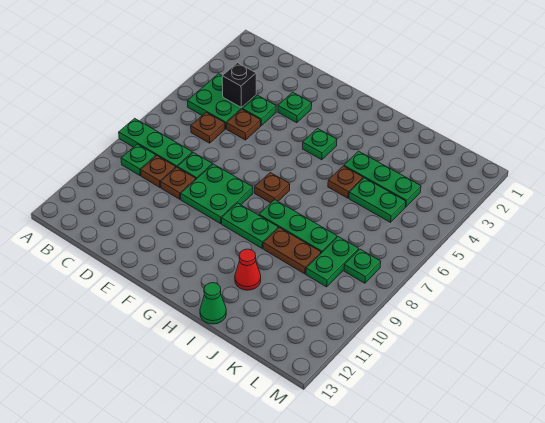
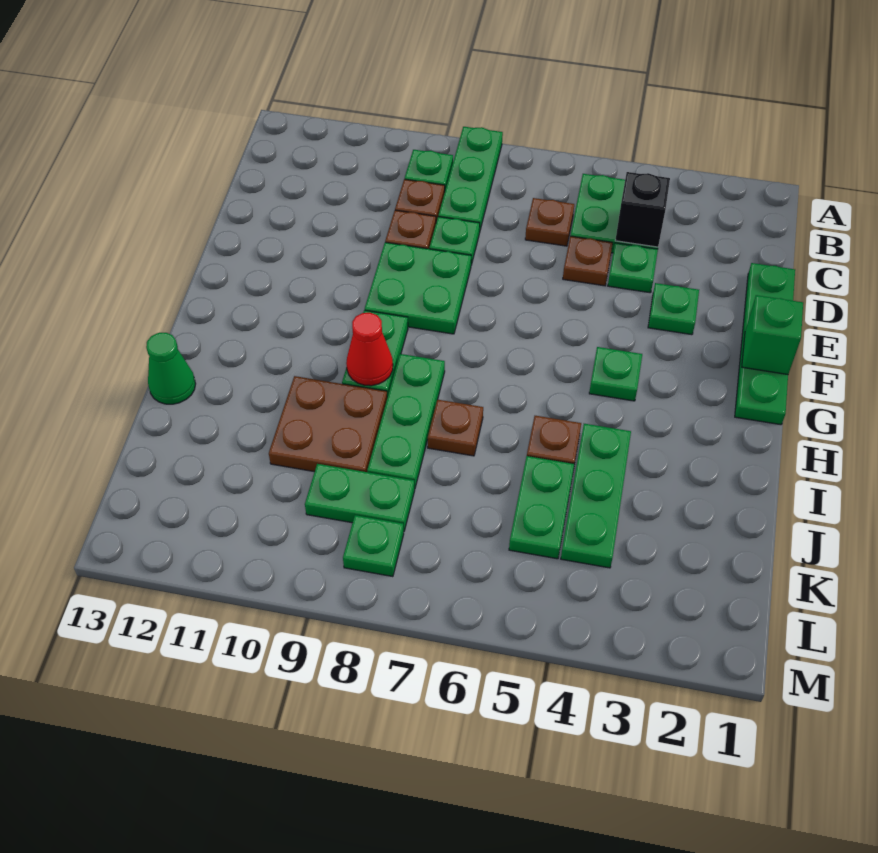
none -> green 1x4 plate [735,263,795,425]
none -> green 1x1 brick [742,295,803,374]
brown 1x1 plate [255,173,290,203] -> brown 1x1 plate moved to [428,400,483,456]
brown 1x2 plate [263,228,321,274] -> brown 2x2 plate [269,376,387,472]
red 1x1 cone [235,249,261,290] -> red 1x1 cone moved to [346,313,393,386]

